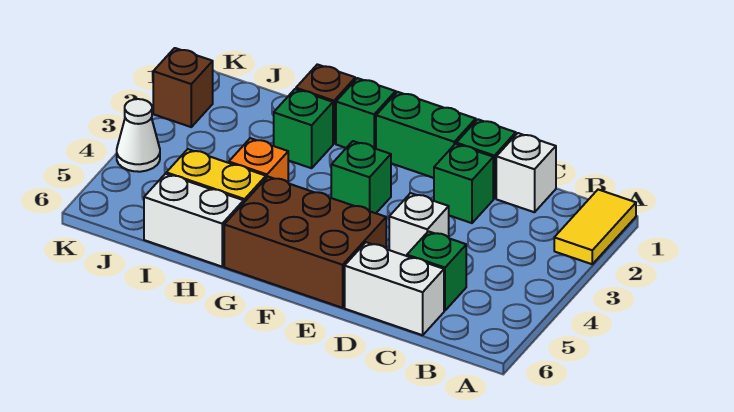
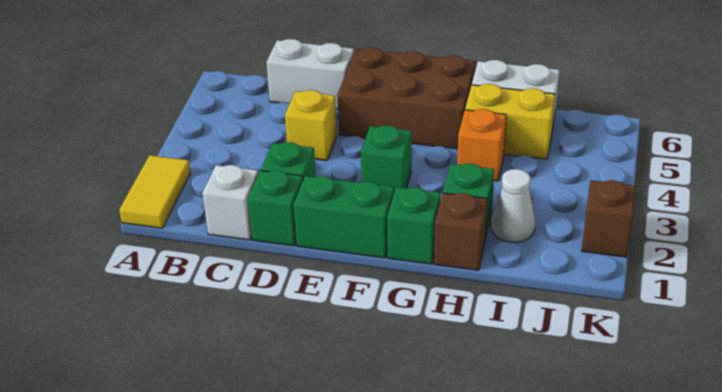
green 1x1 brick [407,231,466,311] -> none
white 1x1 brick [389,193,449,256] -> yellow 1x1 brick [285,90,337,160]
white 1x1 cone [117,99,160,172] -> white 1x1 cone moved to [491,169,535,242]

